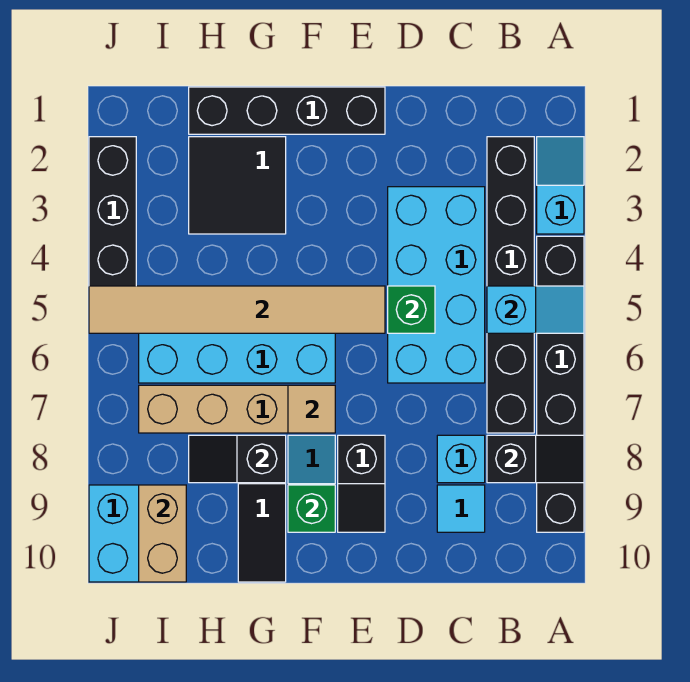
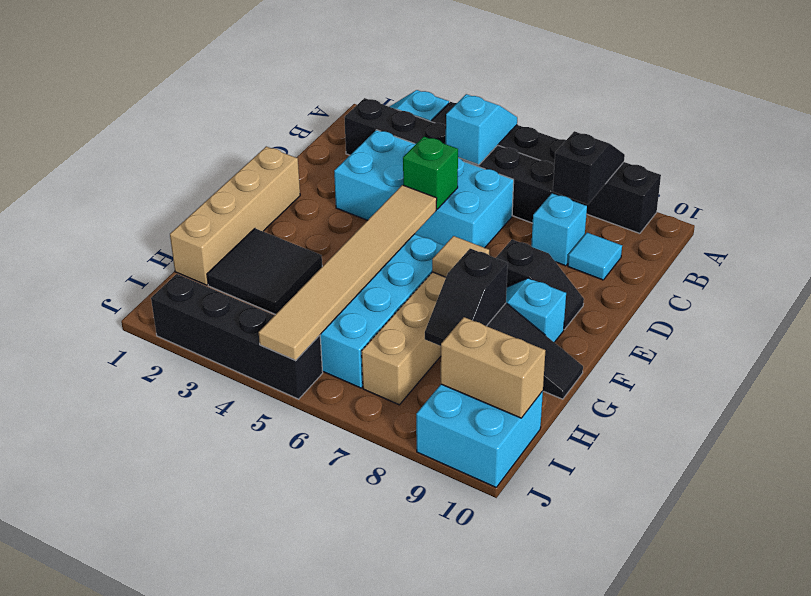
black 1x4 brick [189,87,385,134] -> tan 1x4 brick [170,146,300,285]
green 1x1 brick [288,485,335,532] -> none

